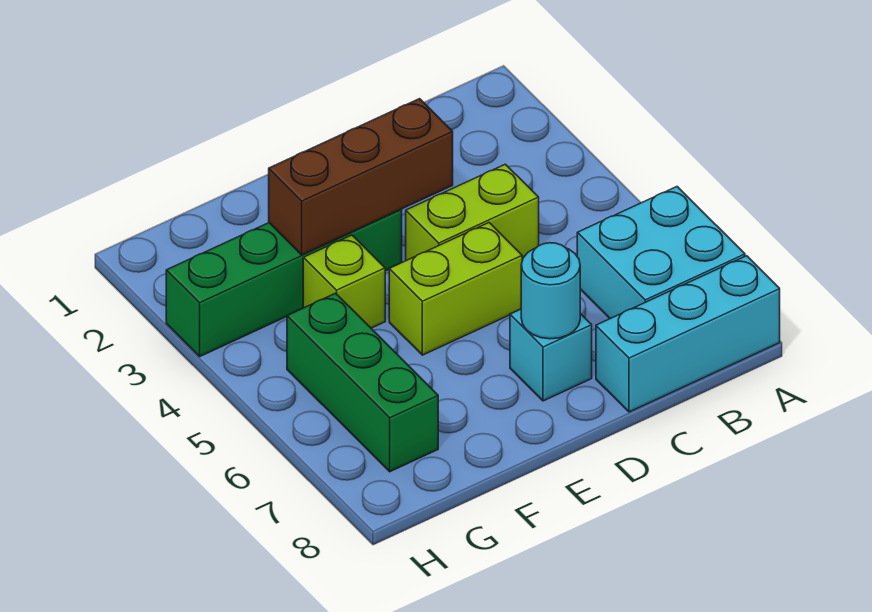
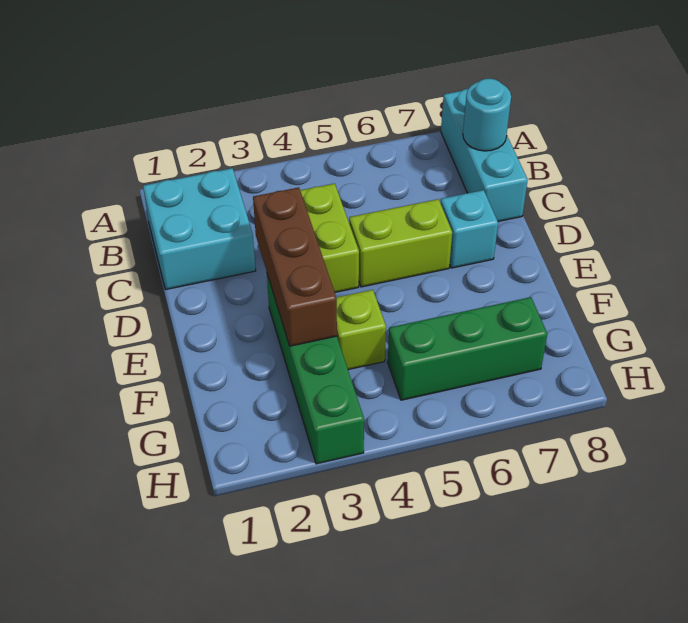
cyan 2x2 brick [577,187,745,319] -> cyan 2x2 brick moved to [143,168,256,289]
lime 1x2 brick [389,223,522,355] -> lime 1x2 brick turned to [349,199,452,287]
cyan 1x1 round brick [521,243,580,339] -> cyan 1x1 round brick moved to [463,79,511,151]

